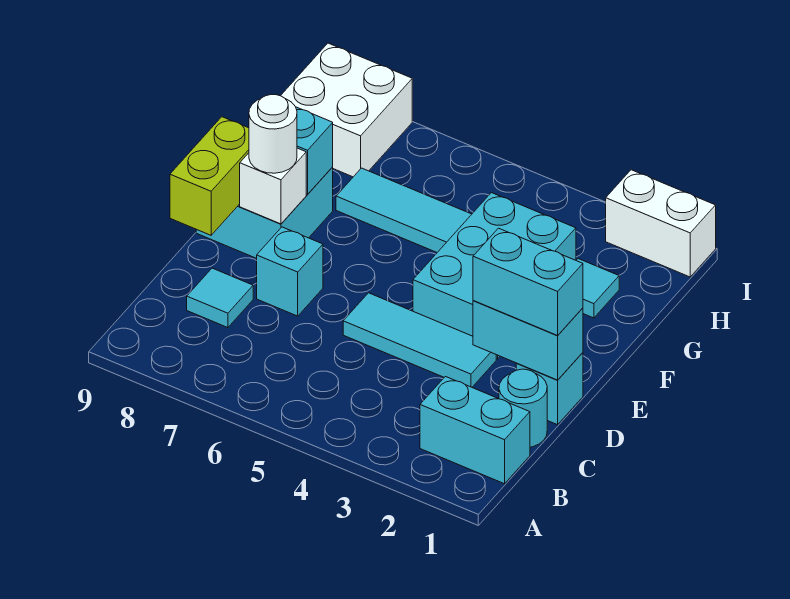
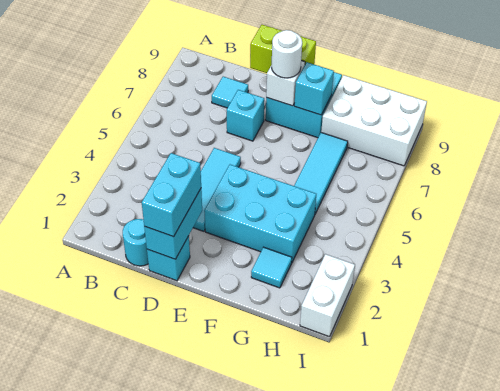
cyan 1x2 brick [420,377,530,484] -> none
white 2x2 brick [281,43,412,177] -> white 2x3 brick [321,75,427,166]

